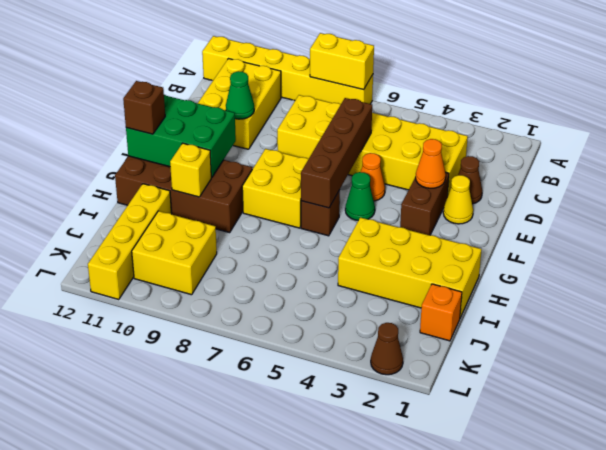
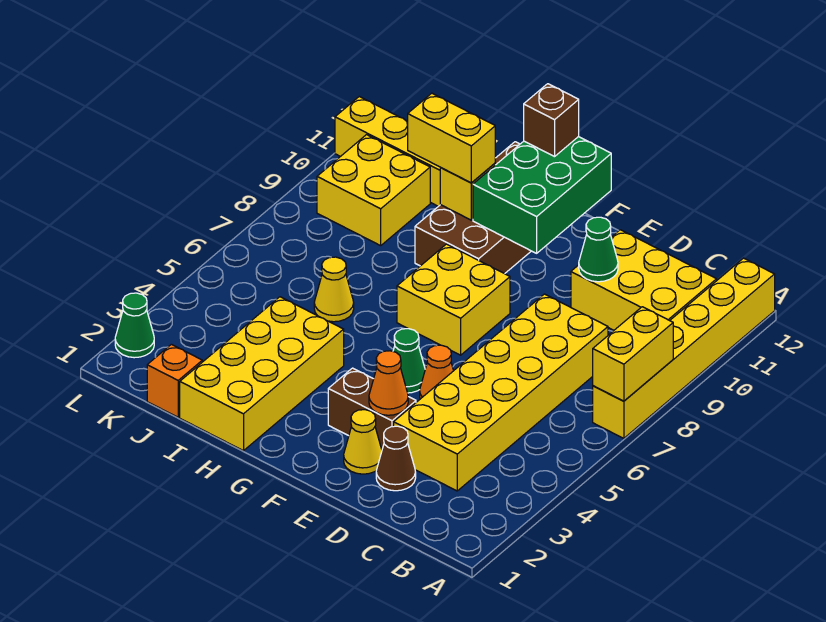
brown 1x4 brick [301,98,372,208] -> none
brown 1x1 brick [301,190,340,236] -> none
none -> yellow 1x2 brick [408,93,495,183]
none -> yellow 1x1 cone [314,257,354,322]
brown 1x1 cone [371,323,403,375] -> green 1x1 cone [115,293,154,358]

